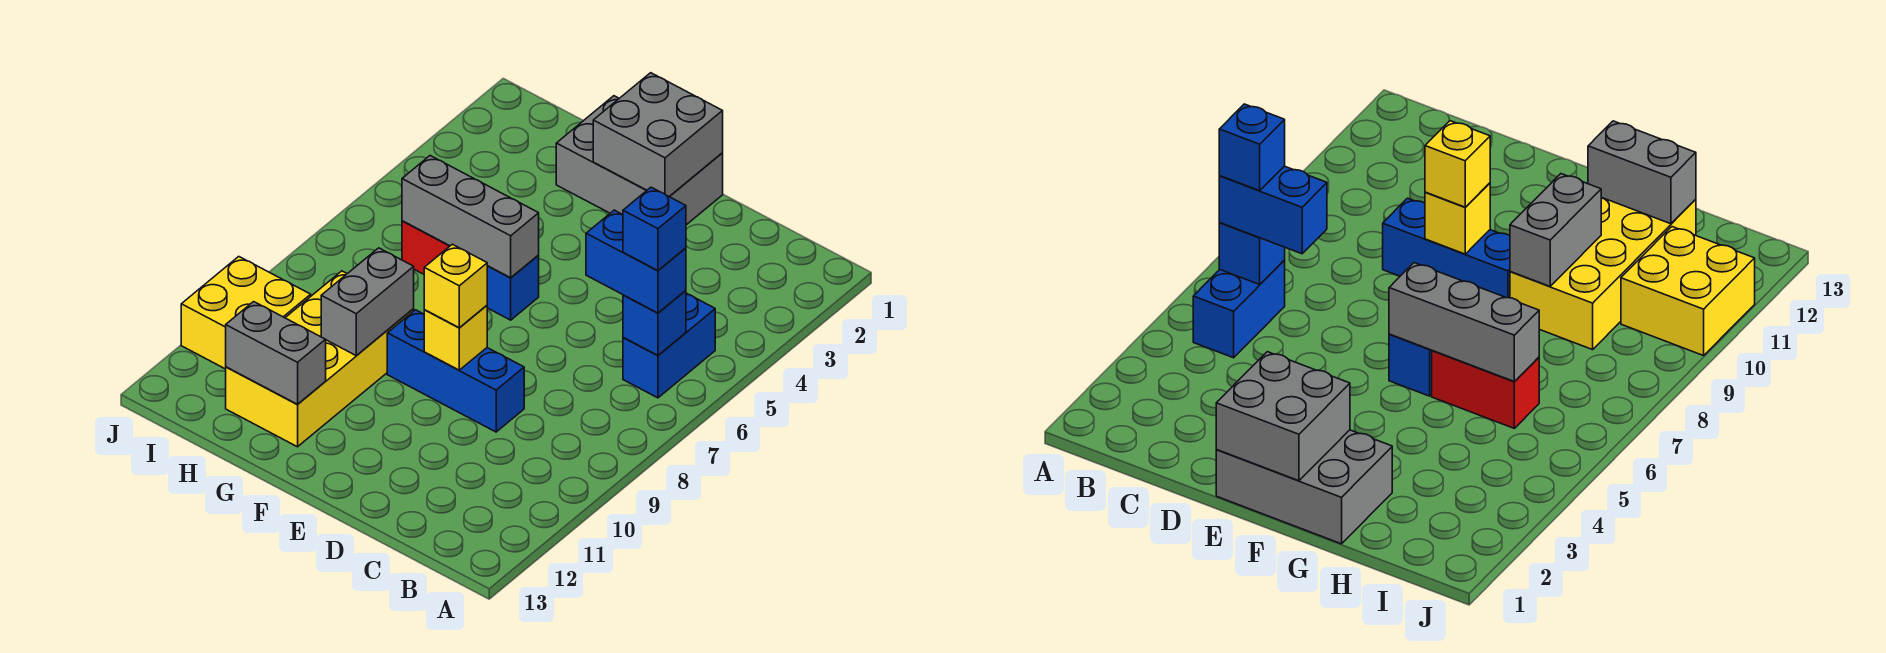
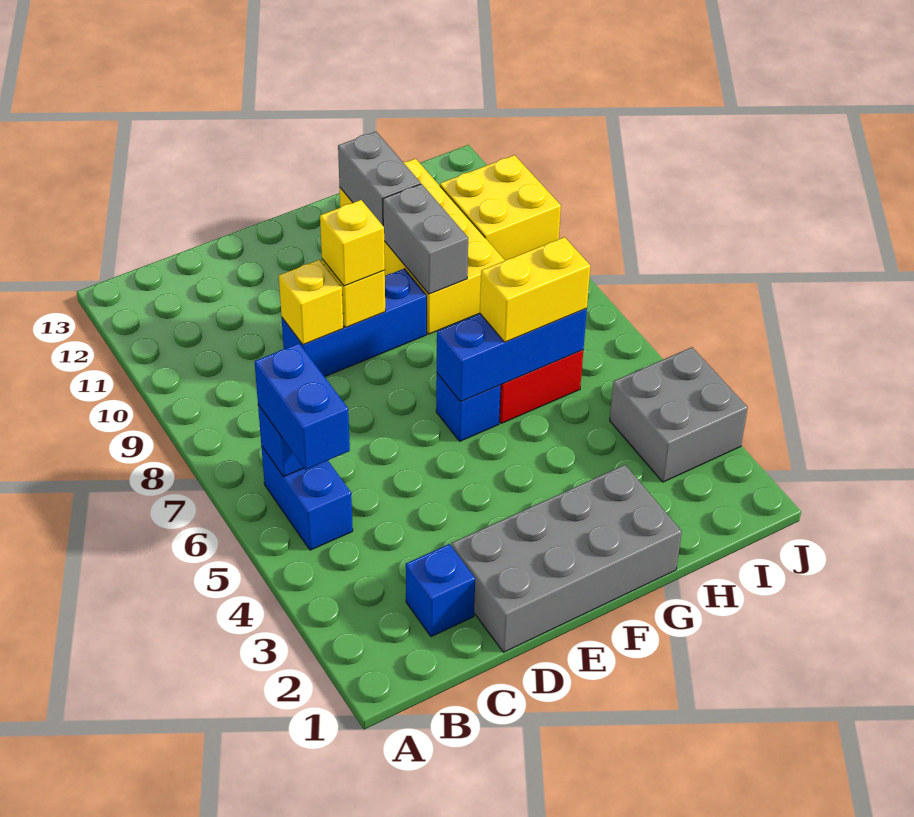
blue 1x2 brick [586,210,686,313] -> blue 1x2 brick turned to [255,343,350,470]
blue 1x1 brick [623,187,686,270] -> blue 1x1 brick moved to [406,544,475,637]
none -> yellow 1x1 brick [279,260,343,345]
grey 2x3 brick [556,96,723,225] -> grey 2x4 brick [452,465,682,652]
grey 2x2 brick [593,73,723,196] -> grey 2x2 brick moved to [610,347,748,482]
grey 1x3 brick [402,156,539,278] -> blue 1x3 brick [437,308,587,402]
none -> yellow 1x2 brick [480,237,590,342]
grey 1x2 brick [226,302,326,404] -> grey 1x2 brick turned to [338,132,421,225]

